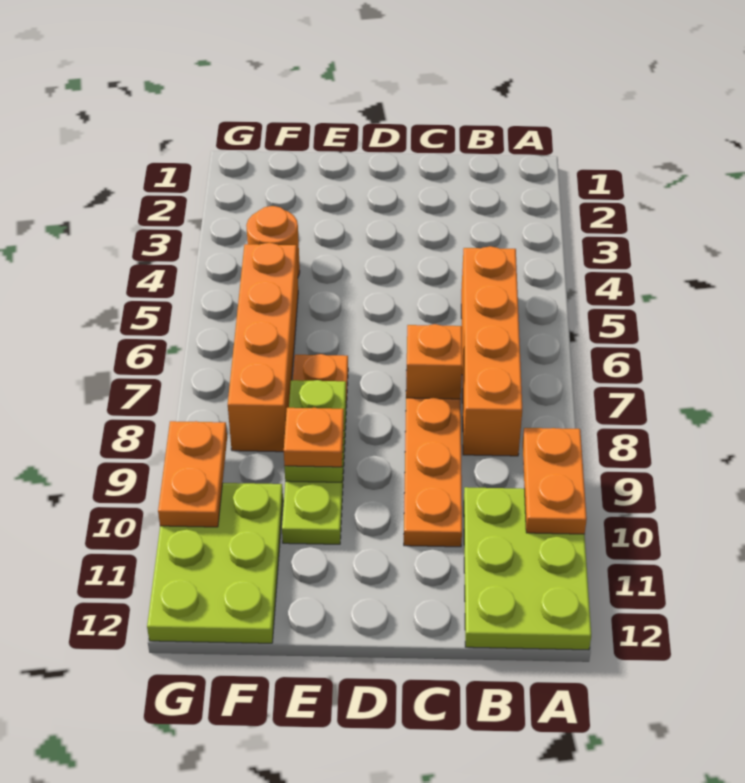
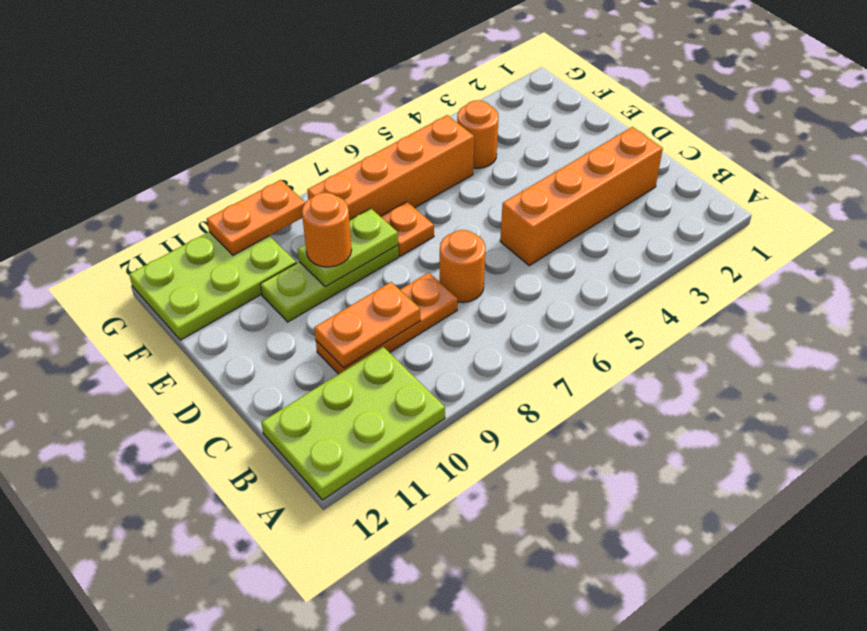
orange 1x2 plate [523,428,587,534] -> orange 1x2 plate moved to [314,282,420,368]
orange 1x4 brick [461,246,522,456] -> orange 1x4 brick moved to [500,127,663,265]
orange 1x1 brick [406,324,462,399] -> orange 1x1 round brick [440,230,486,303]
orange 1x1 plate [284,408,344,467] -> orange 1x1 round brick [302,192,352,267]

